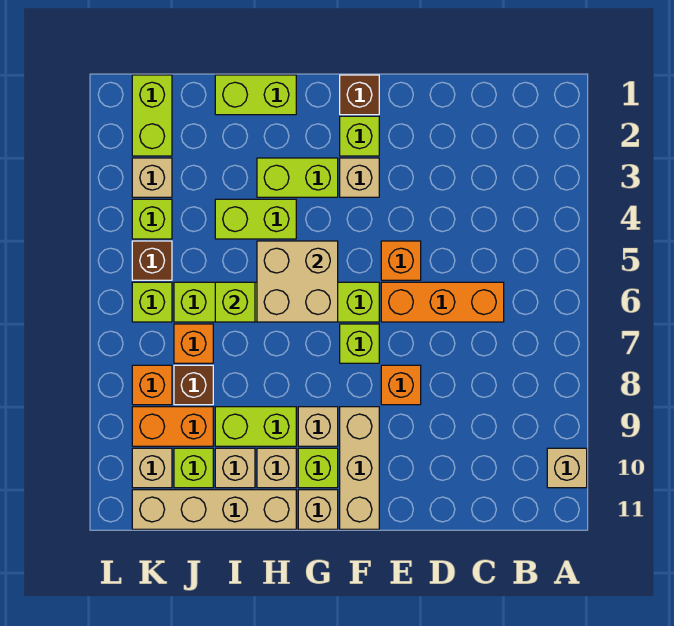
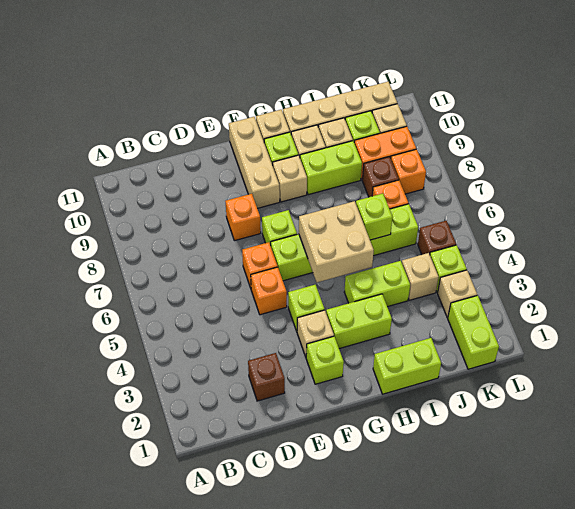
tan 1x1 brick [547,448,587,488] -> tan 1x1 brick moved to [402,253,438,300]
orange 1x3 brick [381,282,504,322] -> orange 1x1 brick [242,242,278,288]
brown 1x1 brick [340,75,379,115] -> brown 1x1 brick moved to [248,353,285,401]
lime 1x1 brick [132,282,172,322] -> lime 1x1 brick moved to [288,285,325,331]

